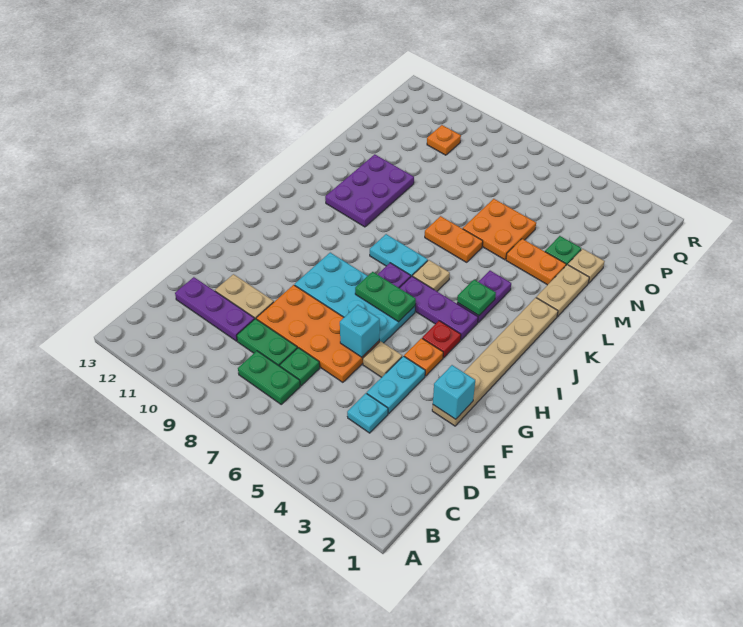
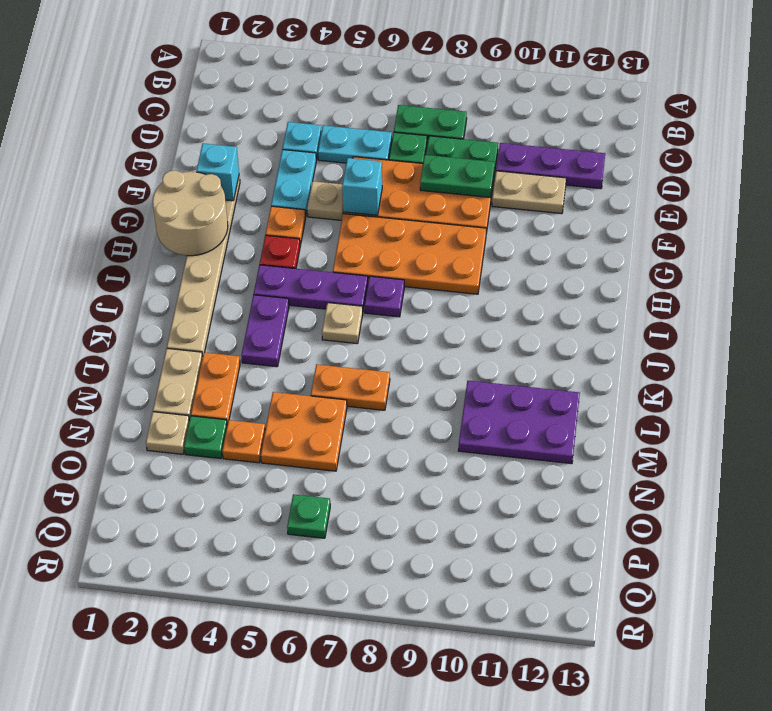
none -> tan 2x2 round brick [153,170,228,256]
cyan 2x4 plate [295,253,415,343] -> orange 2x4 plate [333,214,486,294]
green 1x2 plate [355,272,416,322] -> green 1x2 plate moved to [420,155,495,198]
green 1x1 plate [457,280,496,316] -> green 1x1 plate moved to [287,494,330,538]
cyan 1x2 plate [370,234,428,276] -> cyan 1x2 plate moved to [318,125,392,163]
purple 2x3 plate [325,154,414,227] -> purple 2x3 plate turned to [458,381,580,464]
orange 1x2 plate [506,239,566,285] -> orange 1x2 plate turned to [191,352,240,425]
orange 1x1 plate [427,125,461,155] -> orange 1x1 plate moved to [222,420,265,463]

